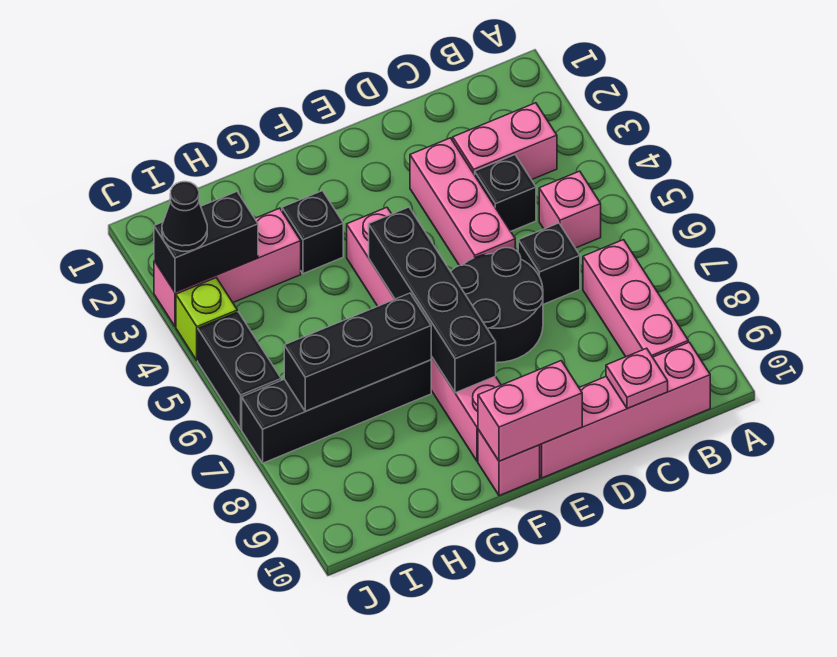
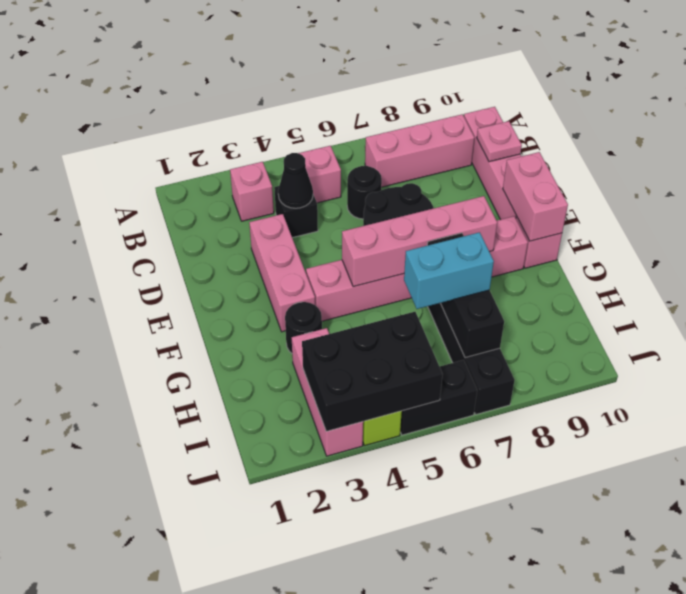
pink 1x2 brick [453,103,557,180] -> pink 1x1 brick [230,162,274,221]
black 1x1 brick [518,223,580,305] -> black 1x1 round brick [347,166,382,219]
pink 1x3 brick [410,138,515,266] -> pink 1x3 brick turned to [249,214,315,332]
black 1x4 brick [369,207,496,393] -> pink 1x4 brick [342,196,497,287]
black 1x1 brick [282,191,343,274] -> black 1x1 round brick [285,302,322,353]
none -> cyan 1x2 brick [404,232,494,309]
black 1x2 brick [154,192,258,292] -> black 2x3 brick [302,312,443,431]
black 1x1 cone [162,182,207,251] -> black 1x1 cone moved to [278,153,313,208]

